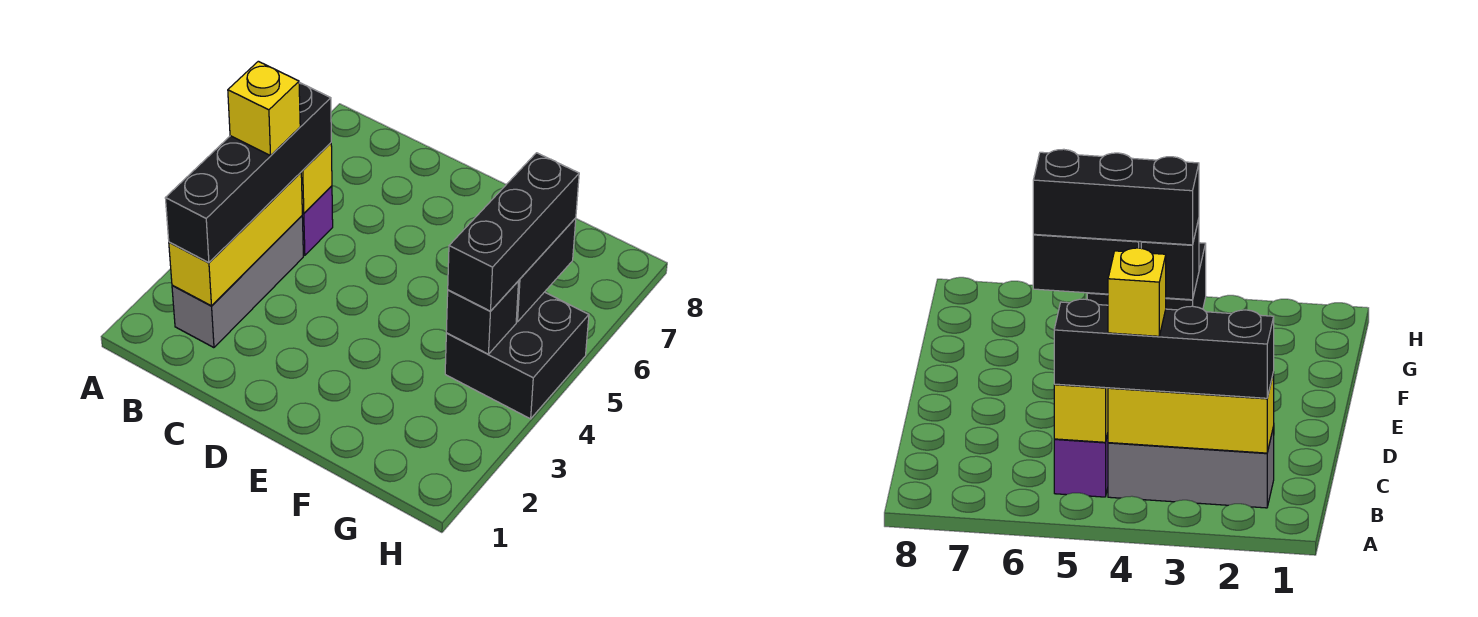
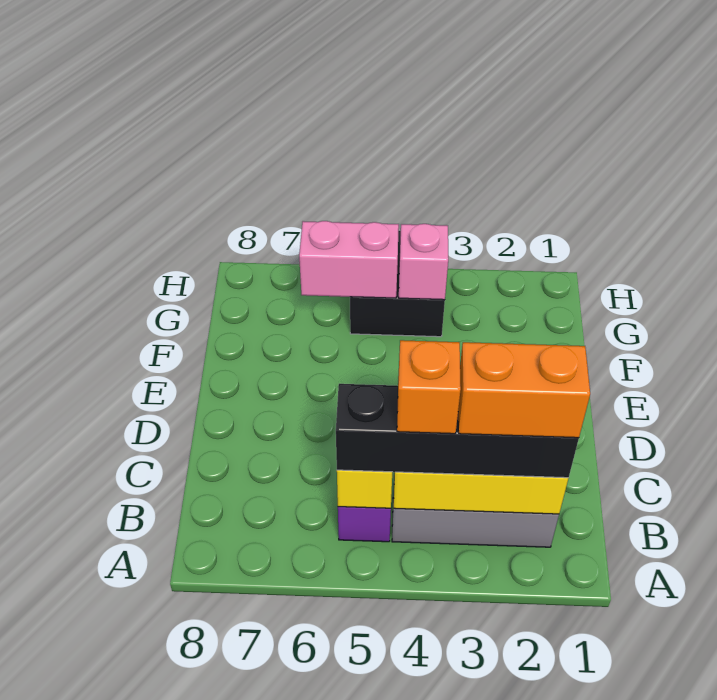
none -> orange 1x2 brick [458,342,590,438]
yellow 1x1 brick [228,61,300,156] -> orange 1x1 brick [397,340,461,434]
black 1x1 brick [446,281,519,354] -> pink 1x1 brick [399,224,448,300]
black 1x3 brick [448,153,579,311] -> none
black 1x2 brick [516,218,576,322] -> pink 1x2 brick [299,221,399,298]

